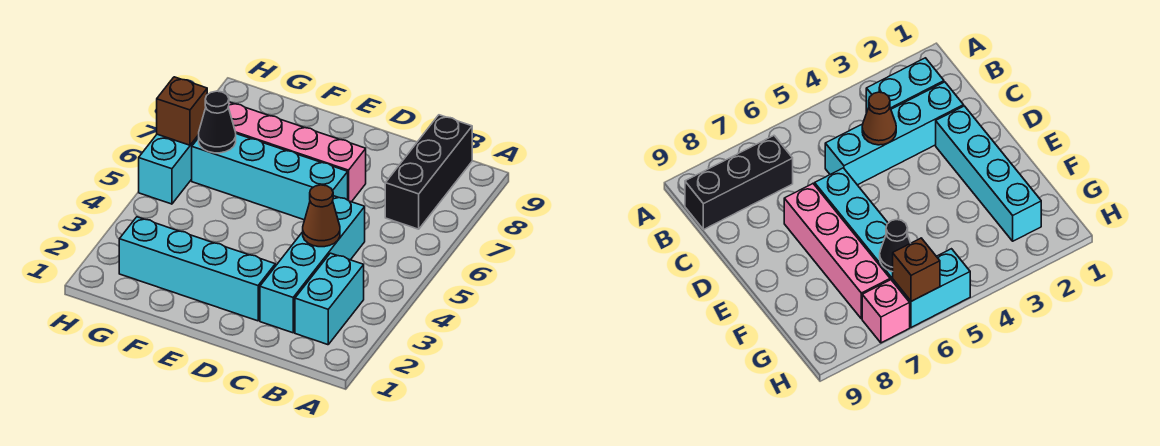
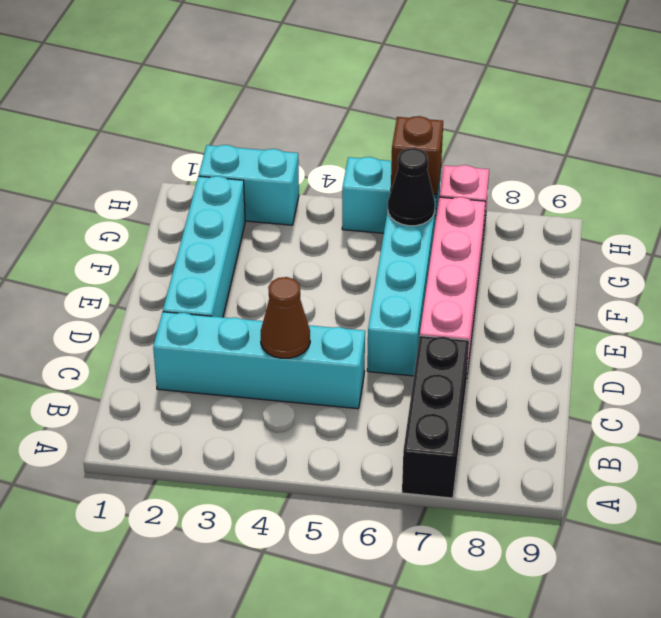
cyan 1x2 brick [295,253,364,345] -> cyan 1x2 brick moved to [199,145,299,225]
black 1x3 brick [385,115,472,229] -> black 1x3 brick turned to [402,336,469,498]

